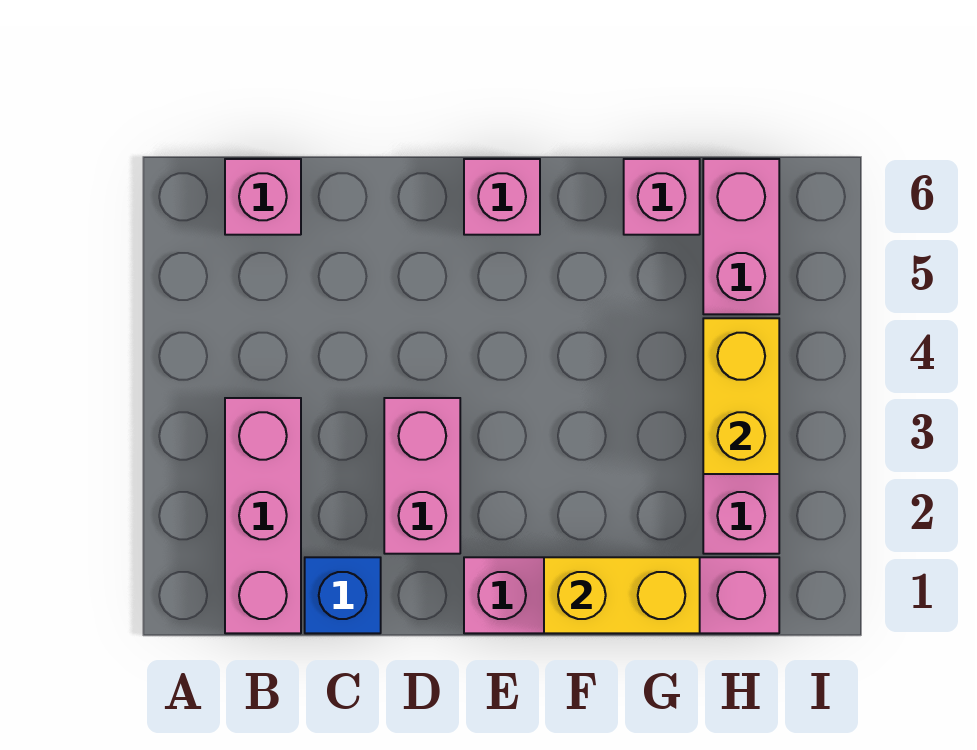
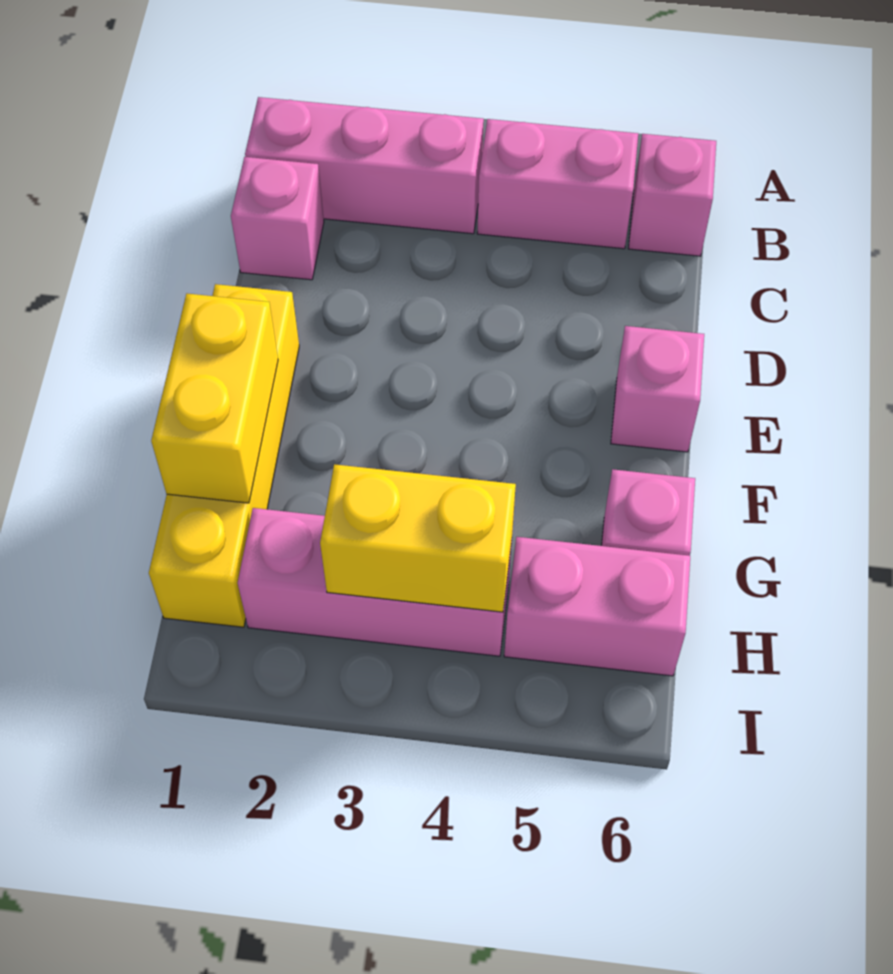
blue 1x1 brick [305,557,381,633] -> pink 1x1 brick [231,157,324,280]
pink 1x2 brick [384,398,460,554] -> pink 1x2 brick moved to [477,119,638,249]
pink 1x4 brick [464,557,779,633] -> yellow 1x4 brick [149,284,299,627]

